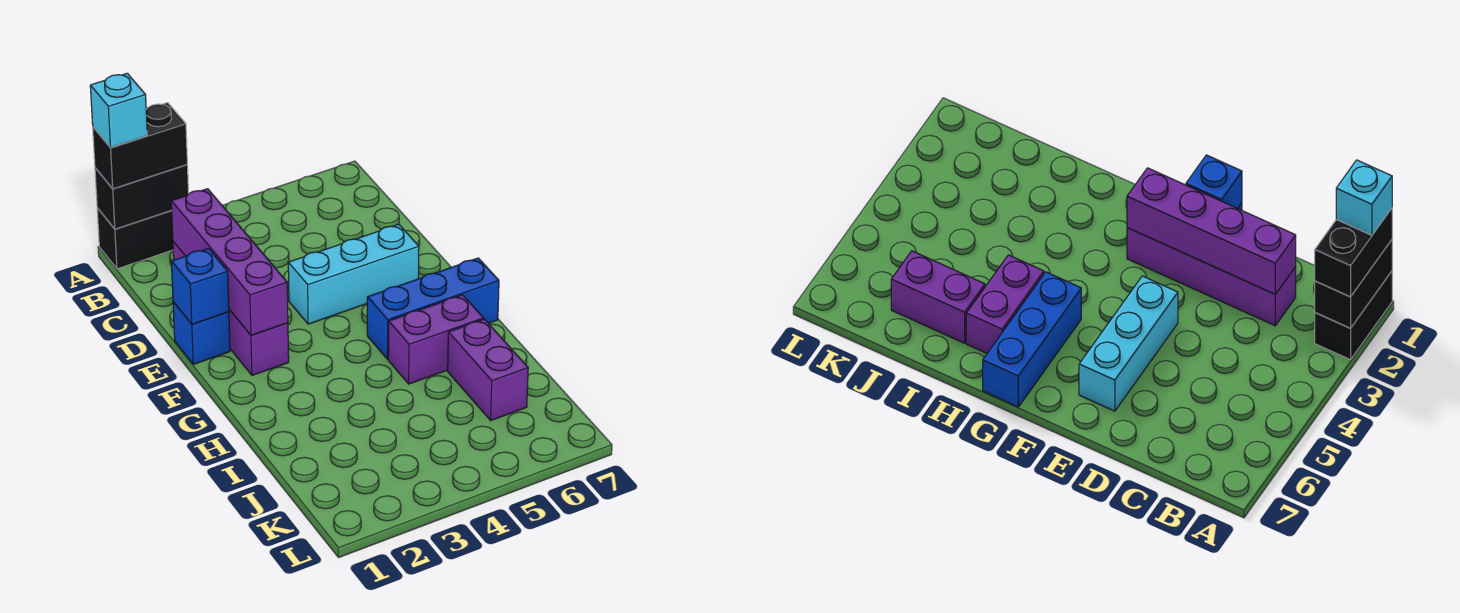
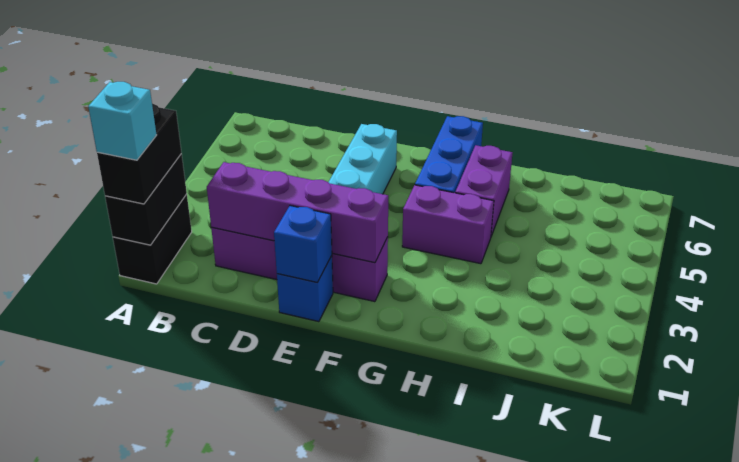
purple 1x2 brick [448,319,528,420] -> purple 1x2 brick moved to [402,185,494,264]

